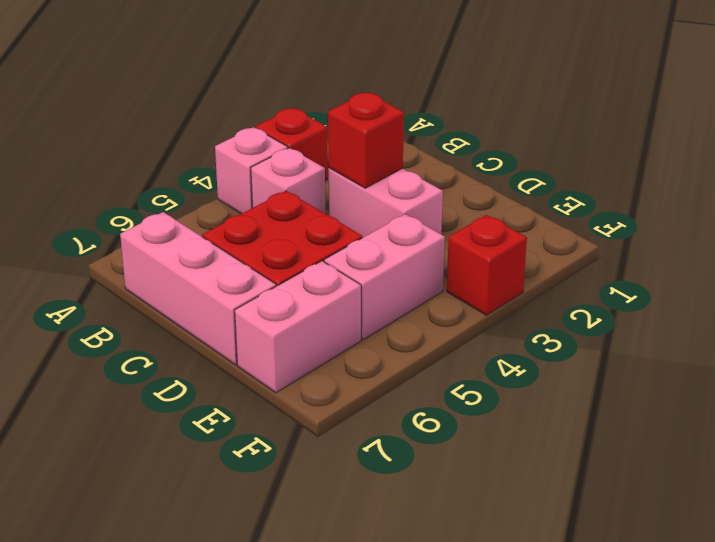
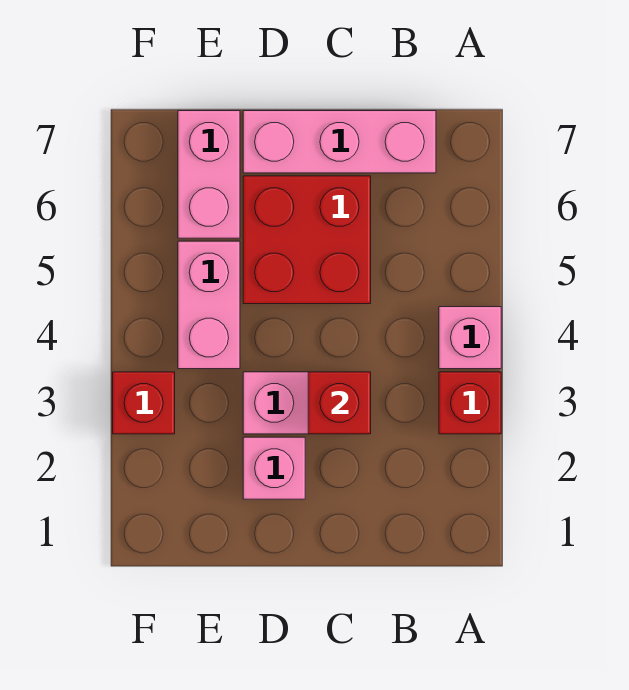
pink 1x1 brick [251,148,326,214] -> pink 1x1 brick moved to [243,437,305,499]

